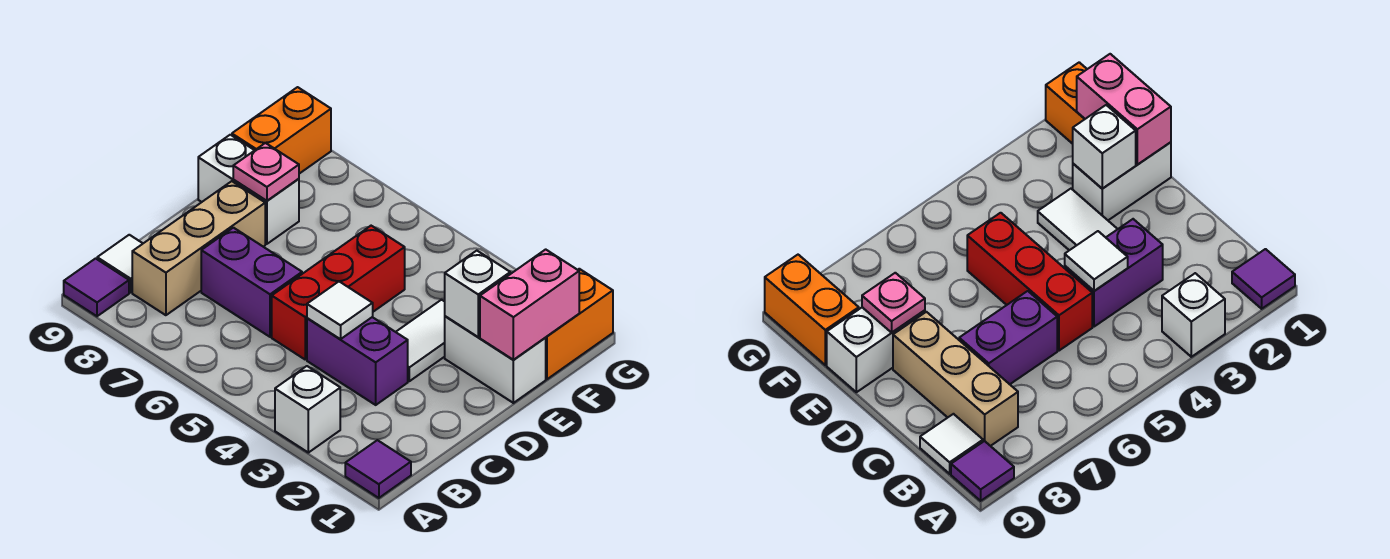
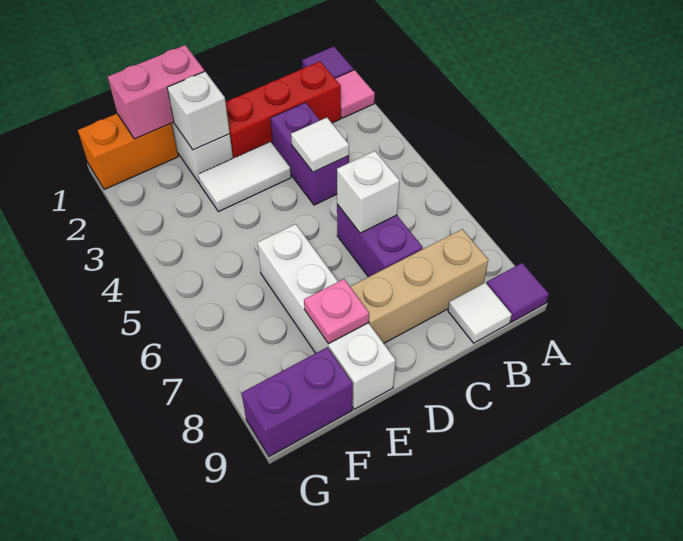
none -> pink 1x1 tile [335,70,375,118]
white 1x1 brick [275,366,340,453] -> white 1x1 brick moved to [337,151,400,233]
red 1x3 brick [272,226,405,359] -> red 1x3 brick moved to [226,61,341,158]
white 1x2 brick [198,135,299,244] -> white 1x4 brick [257,224,396,409]
orange 1x2 brick [232,87,331,174] -> purple 1x2 brick [242,347,353,457]

